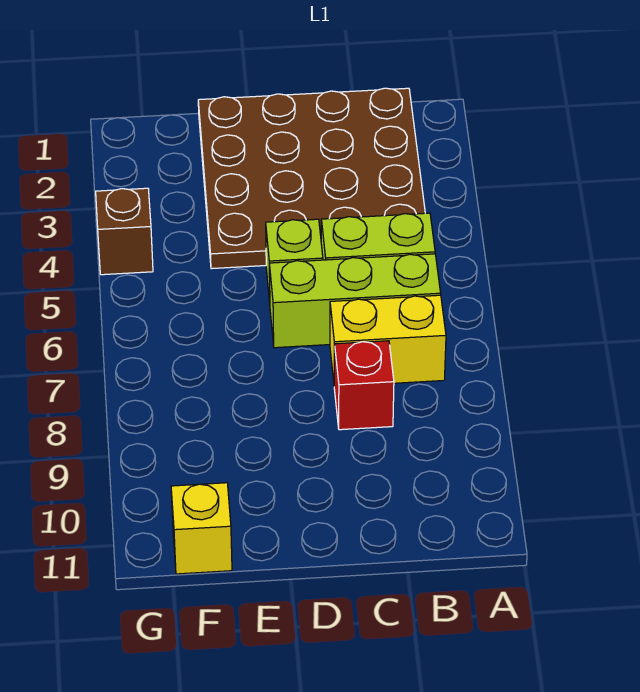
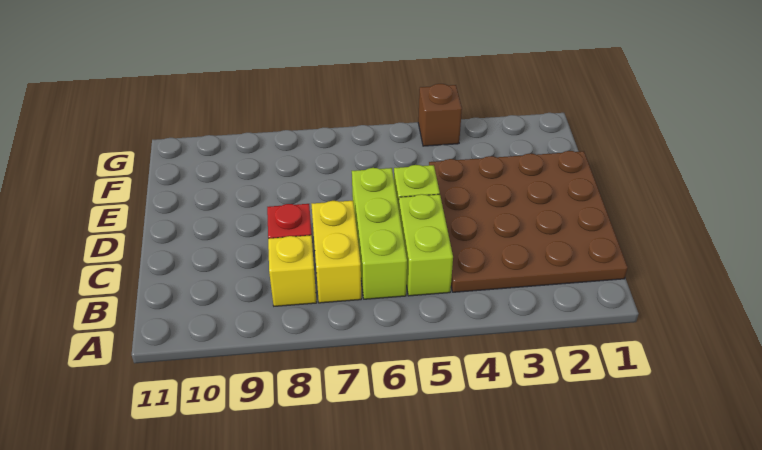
yellow 1x1 brick [171,483,232,574] -> yellow 1x1 brick moved to [268,235,317,306]

